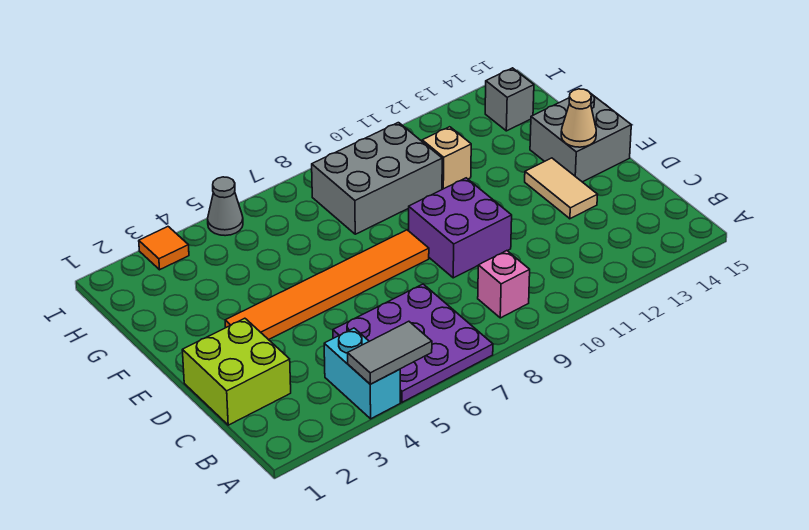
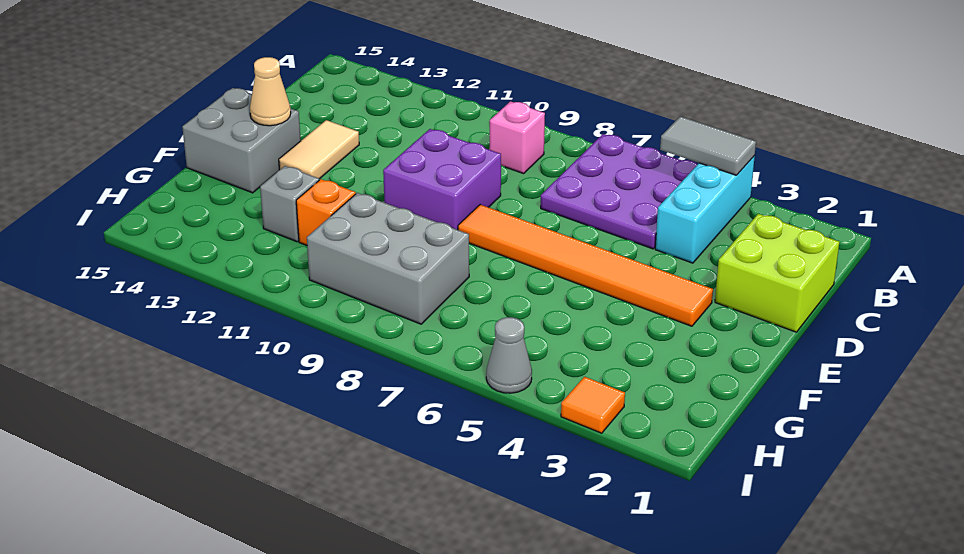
cyan 1x2 brick [324,328,400,419] -> cyan 1x3 brick [655,156,755,263]
tan 1x1 brick [422,127,471,189] -> orange 1x1 brick [296,179,356,245]
grey 1x1 brick [485,68,534,131] -> grey 1x1 brick moved to [260,166,319,242]

